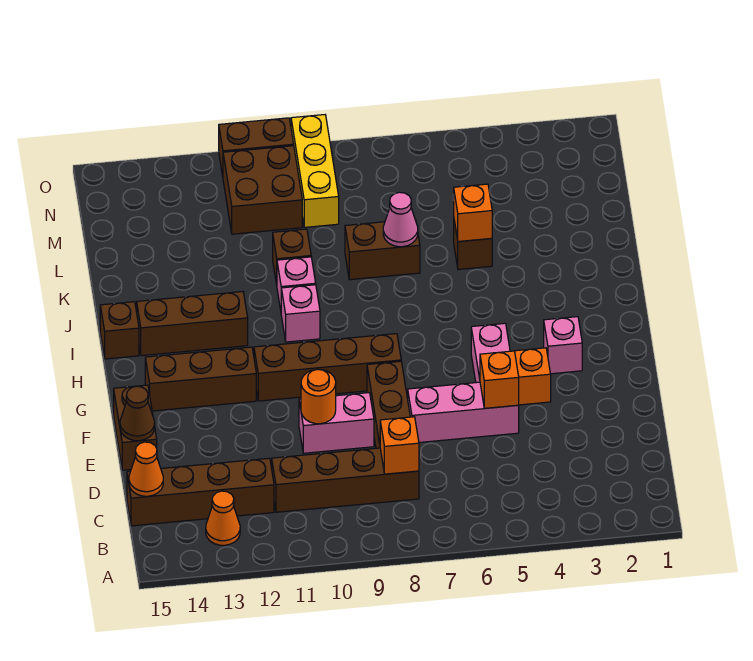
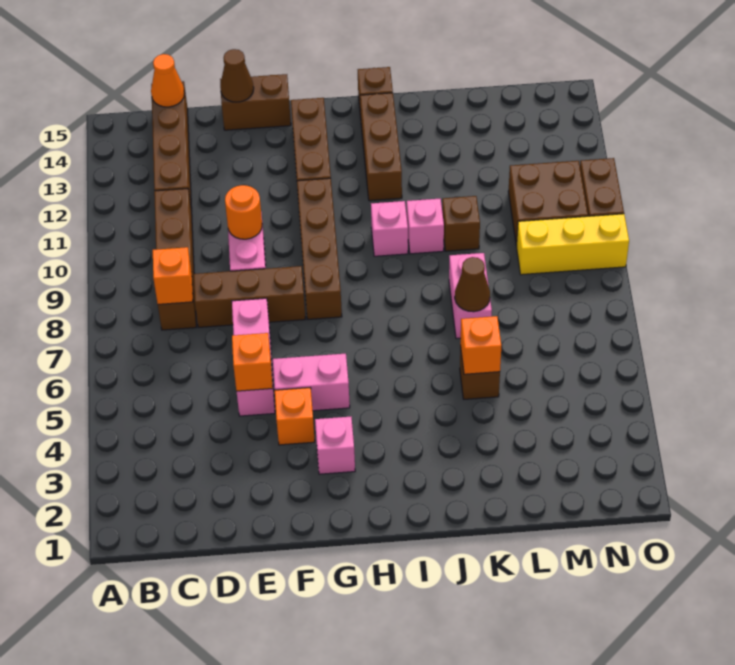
orange 1x1 cone [206,491,240,545] -> none
brown 1x2 brick [345,219,420,280] -> pink 1x2 brick [449,253,492,339]
pink 1x1 cone [383,192,418,247] -> brown 1x1 cone [455,257,490,312]

